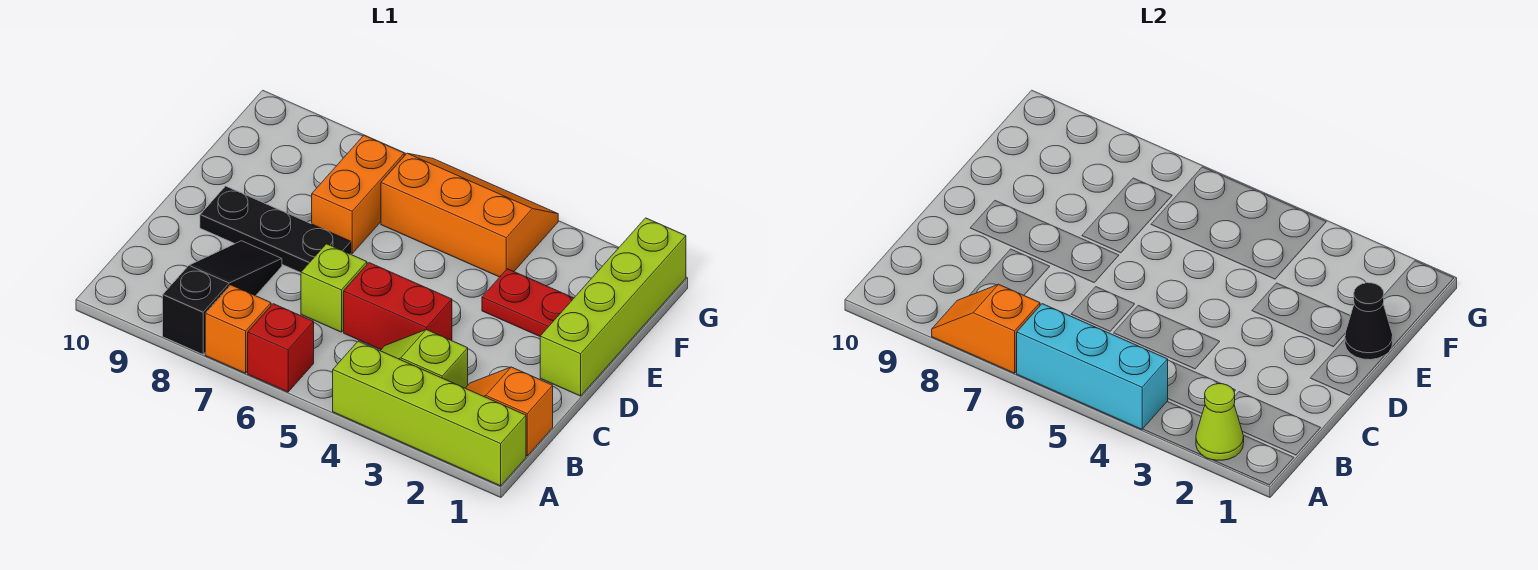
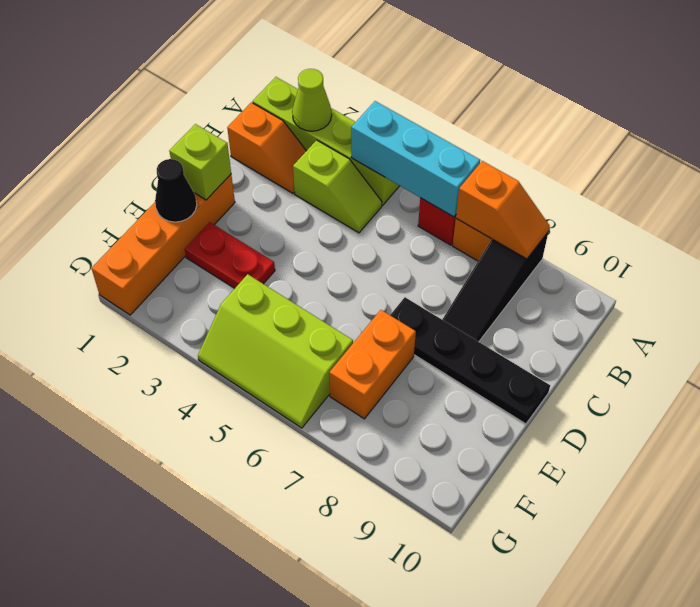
red 1x2 brick [344,263,452,350] -> none
lime 1x1 brick [301,244,367,332] -> lime 1x1 brick moved to [169,124,231,200]
lime 1x4 brick [540,218,686,396] -> orange 1x4 brick [91,174,235,315]
black 1x3 plate [200,186,351,273] -> black 1x4 plate [390,297,550,424]
orange 2x3 slope [381,153,558,277] -> lime 2x3 slope [198,274,353,428]

